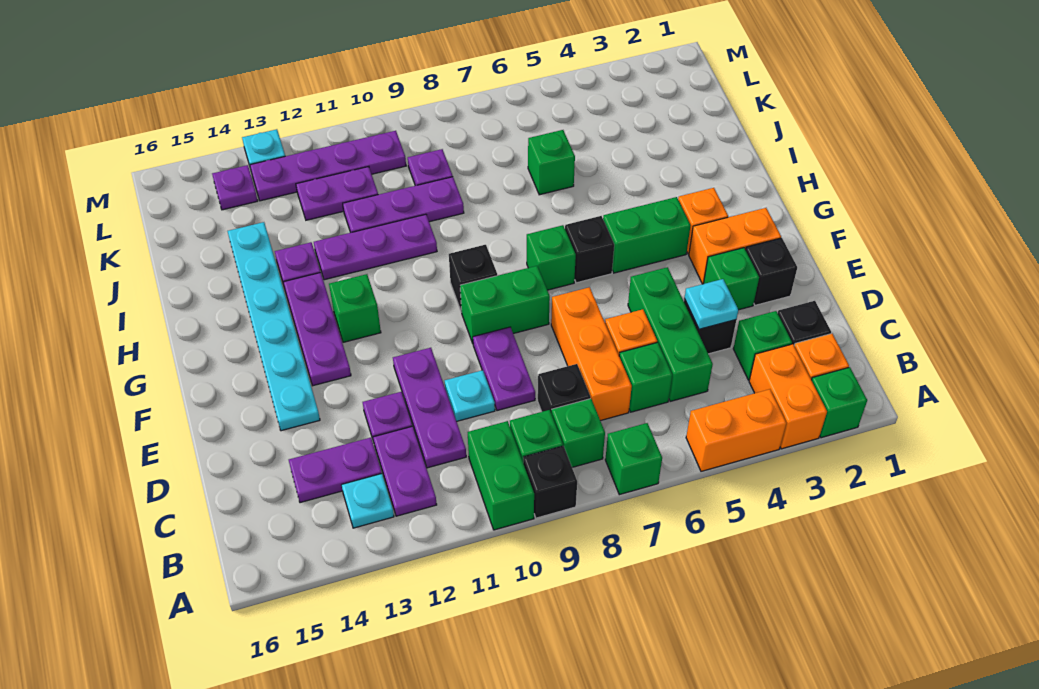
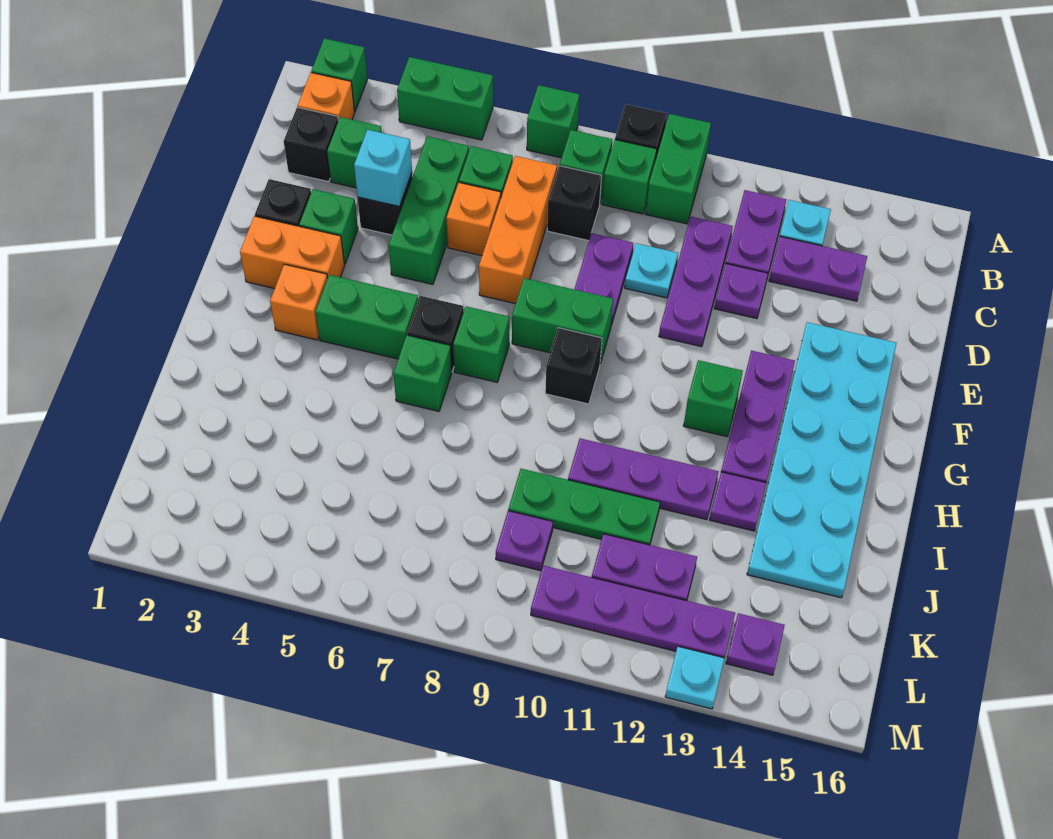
orange 1x2 brick [749,344,827,449] -> none
orange 1x2 brick [686,389,786,471] -> green 1x2 brick [397,57,493,140]
cyan 1x1 plate [684,279,738,329] -> cyan 1x1 brick [354,130,412,207]
cyan 1x6 plate [228,222,320,431] -> cyan 2x6 plate [747,322,896,598]
green 1x1 brick [528,130,575,195] -> green 1x1 brick moved to [393,335,452,411]
purple 1x3 plate [343,177,464,233] -> green 1x3 plate [508,469,660,545]

